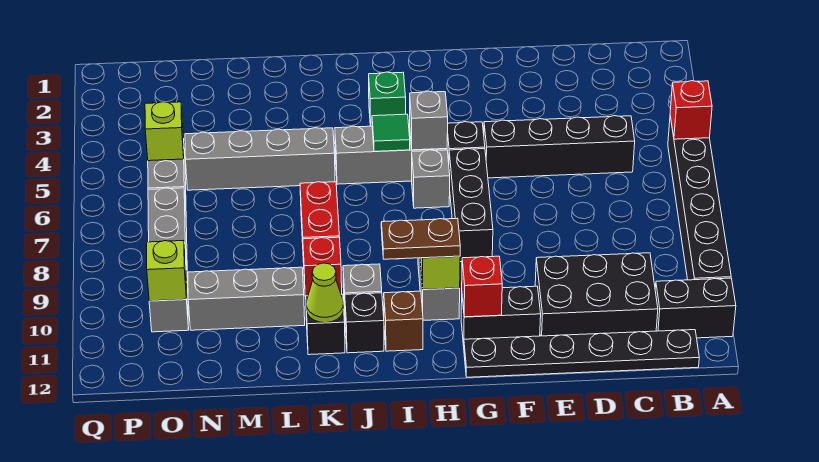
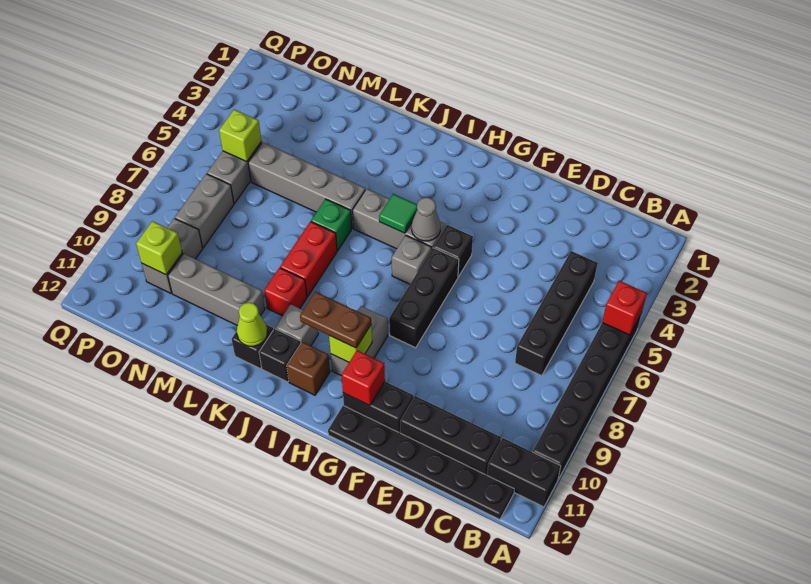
black 1x4 brick [484,116,635,178] -> black 1x4 brick turned to [515,251,598,376]
black 2x3 brick [535,253,658,336] -> black 1x3 brick [400,396,501,475]
grey 1x1 brick [410,91,448,150] -> grey 1x1 cone [412,197,441,241]
green 1x1 brick [369,72,406,126] -> green 1x1 brick moved to [311,199,352,251]

